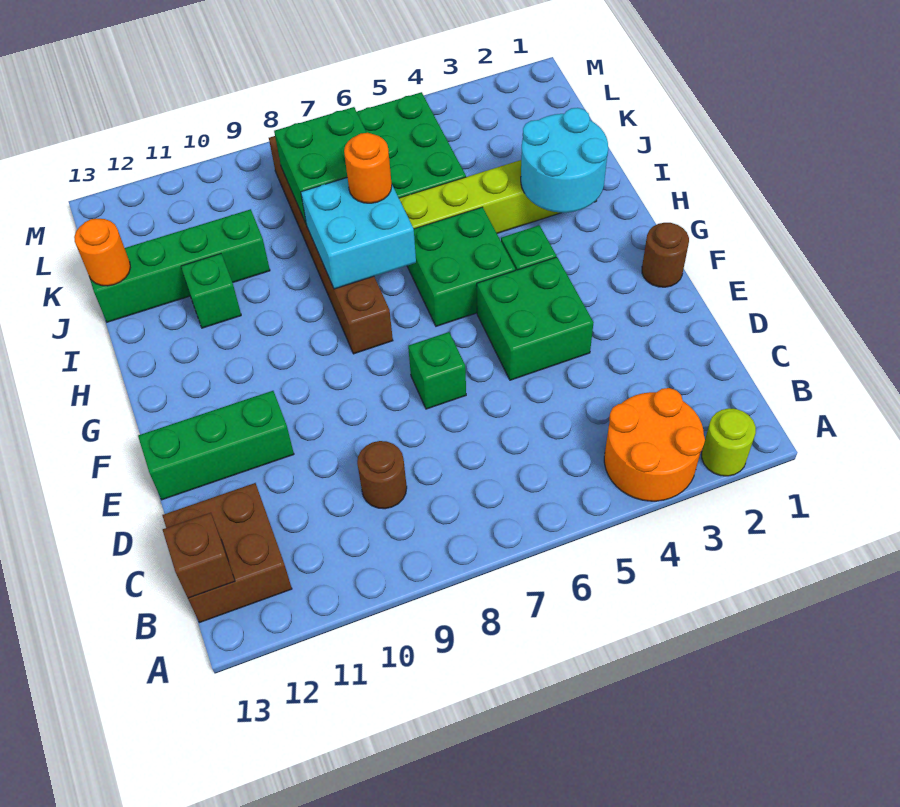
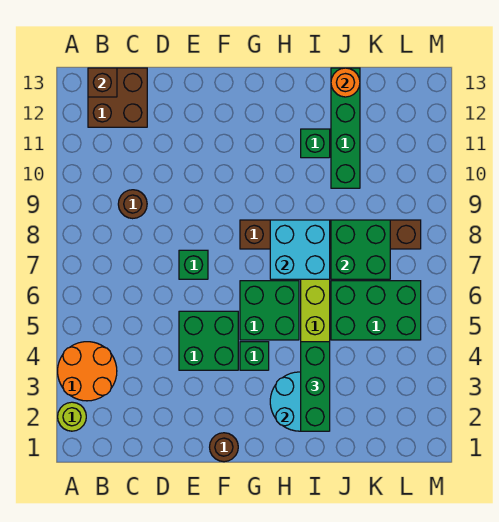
green 1x3 brick [138,391,294,500] -> green 1x3 brick moved to [301,342,330,431]
orange 1x1 round brick [344,133,392,203] -> none

